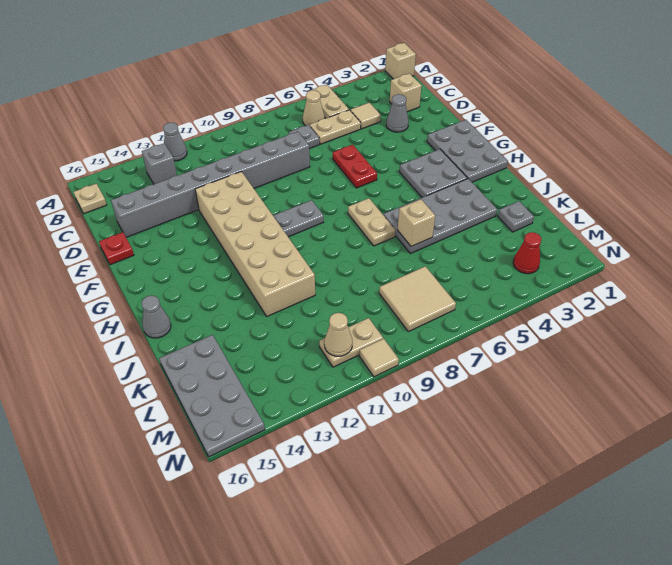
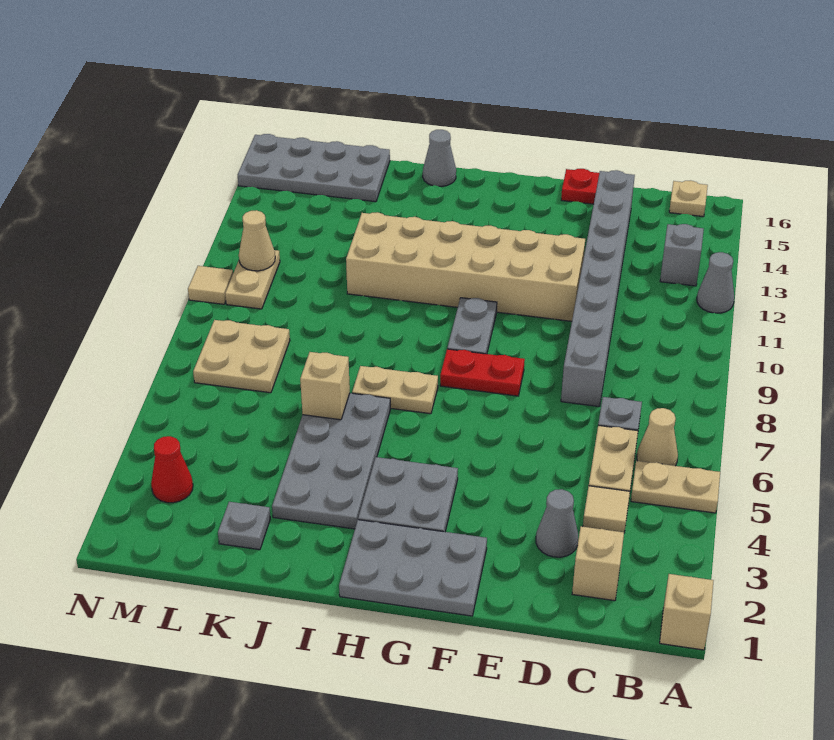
red 1x2 plate [333,145,377,188] -> red 1x2 plate moved to [440,349,525,396]
tan 2x2 tile [379,266,456,332] -> tan 2x2 plate [193,320,290,393]

